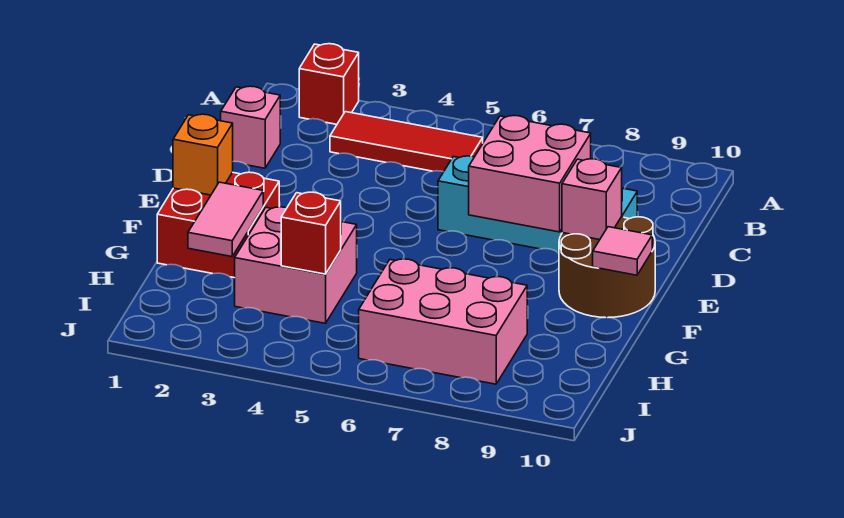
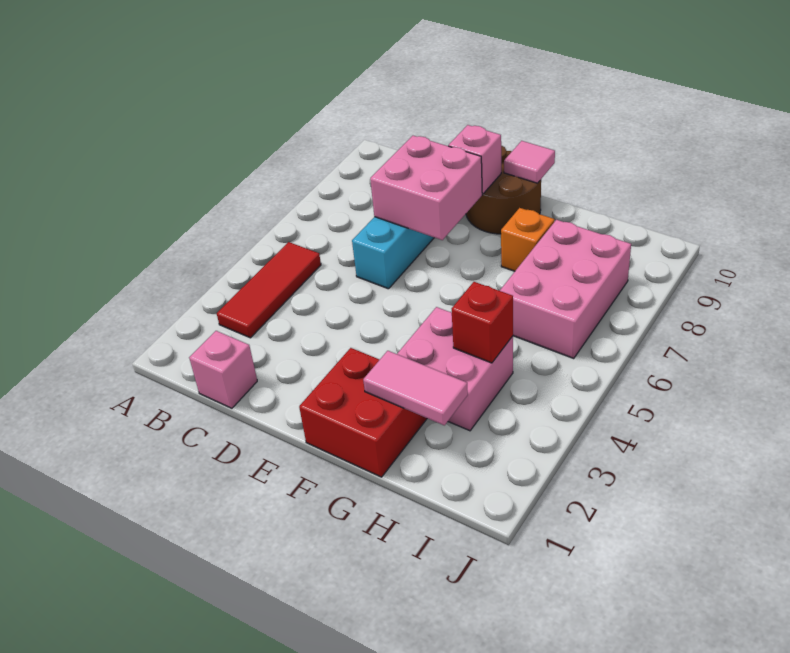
red 1x1 brick [299,44,359,124] -> none
orange 1x1 brick [173,114,233,195] -> orange 1x1 brick moved to [501,208,555,271]

